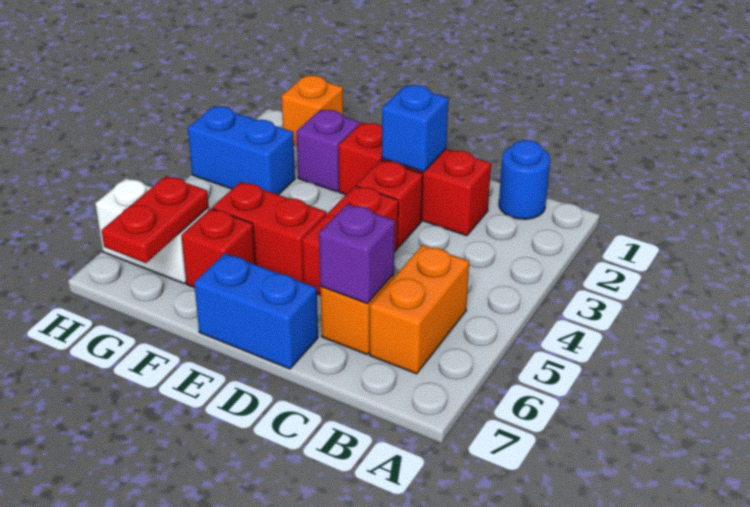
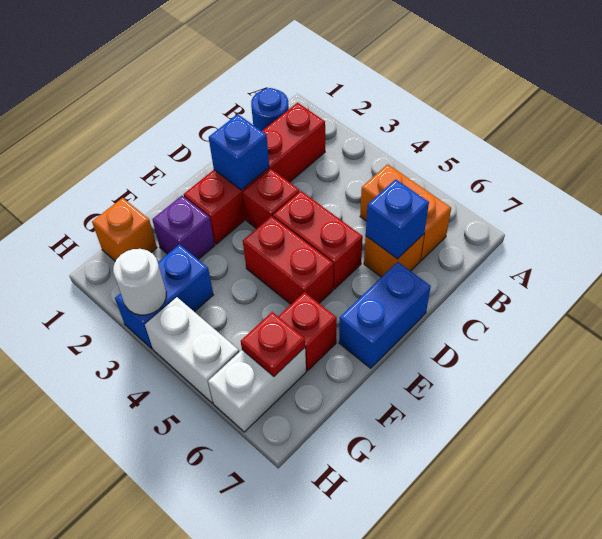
red 1x3 brick [338,123,491,236] -> red 1x4 brick [184,103,325,244]
purple 1x1 brick [319,204,395,304] -> blue 1x1 brick [366,179,429,259]
red 1x2 brick [212,182,327,282] -> red 1x2 brick turned to [243,216,333,304]
red 1x2 plate [102,176,209,263] -> red 1x1 plate [241,312,305,376]
none -> white 1x1 round brick [113,249,166,315]
none -> white 1x2 brick [145,297,239,403]

